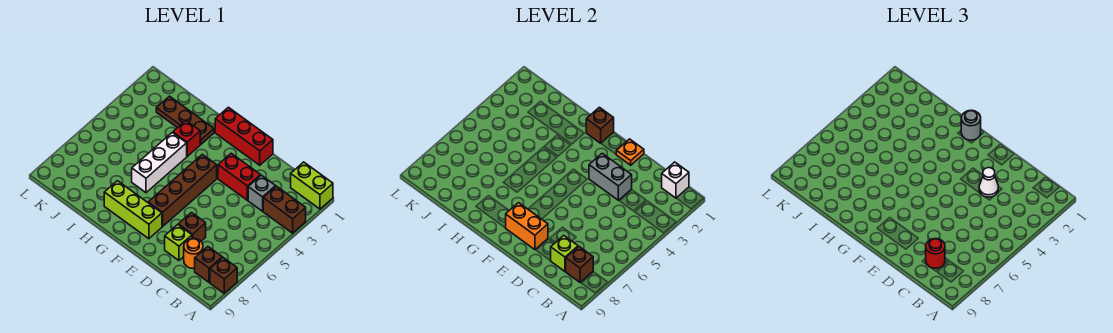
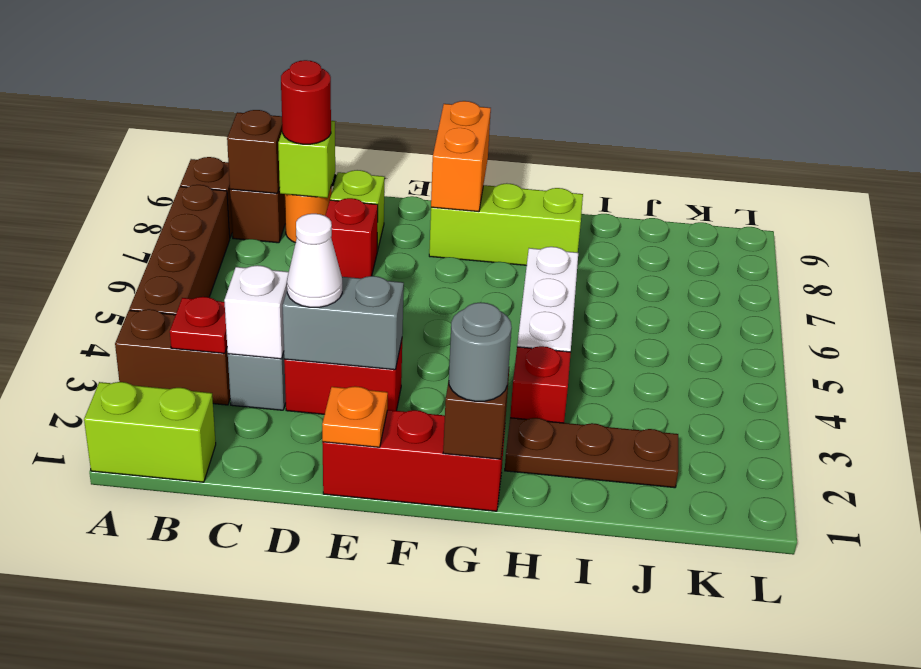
white 1x1 brick [662,162,689,198] -> white 1x1 brick moved to [224,265,289,359]
none -> red 1x1 plate [170,297,227,353]
brown 1x1 brick [178,213,206,241] -> red 1x1 brick [325,198,378,278]
orange 1x2 brick [506,203,548,250] -> orange 1x2 brick turned to [431,101,491,212]
brown 1x4 brick [148,154,217,227] -> brown 1x4 brick moved to [129,185,230,315]

